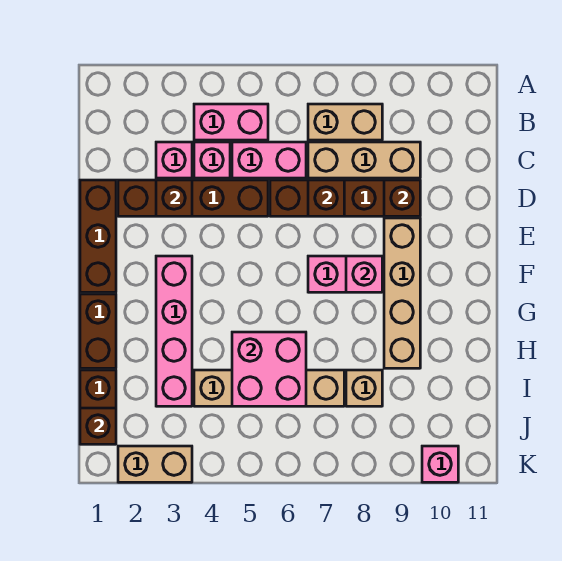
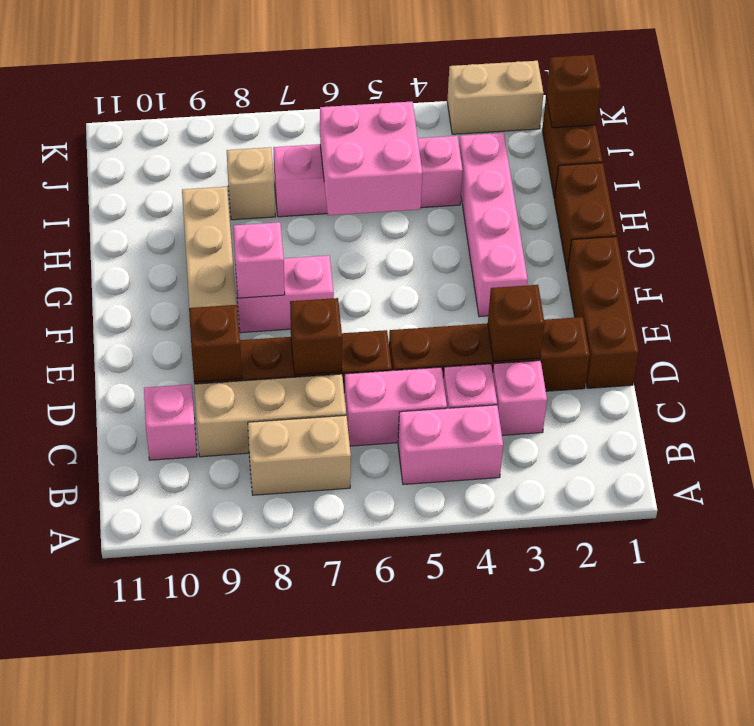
tan 1x4 brick [194,370,344,406] -> pink 1x4 brick [273,136,463,217]
pink 1x1 brick [422,446,458,482] -> pink 1x1 brick moved to [144,384,197,460]

